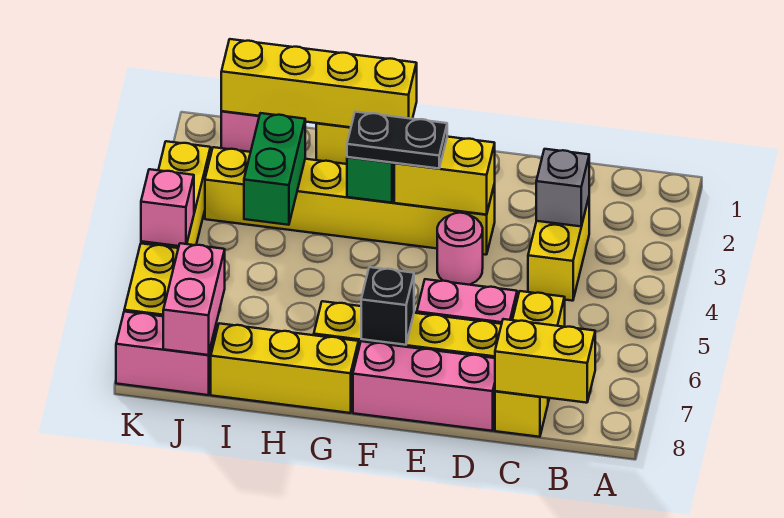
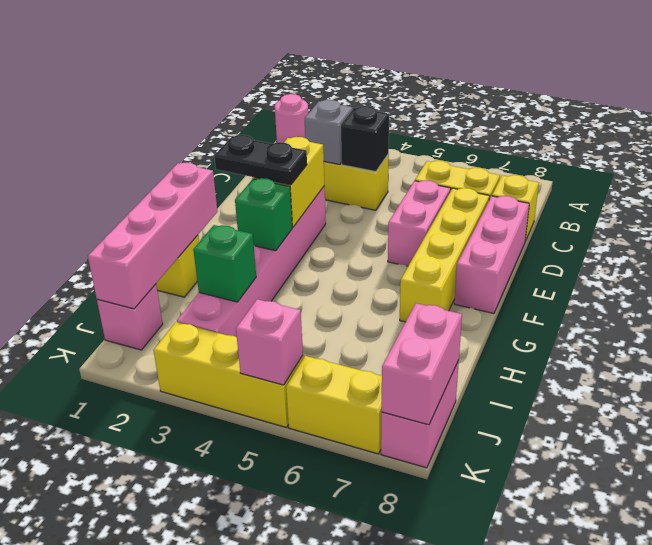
yellow 1x2 brick [495,319,595,403] -> none
yellow 1x6 brick [205,147,495,255] -> pink 1x6 brick [177,187,326,337]
pink 1x1 round brick [437,213,483,285] -> pink 1x1 round brick moved to [275,94,308,143]
black 1x2 plate [347,112,447,168] -> black 1x2 plate turned to [214,135,307,185]
black 1x1 brick [361,267,414,345] -> black 1x1 brick moved to [341,106,389,172]
yellow 1x4 brick [221,39,417,127] -> pink 1x4 brick [88,163,217,309]
yellow 1x3 brick [211,323,359,413] -> none
green 1x2 brick [244,113,305,225] -> green 1x1 brick [193,225,256,302]
pink 1x2 brick [163,243,225,355] -> pink 1x2 brick turned to [381,303,462,425]

